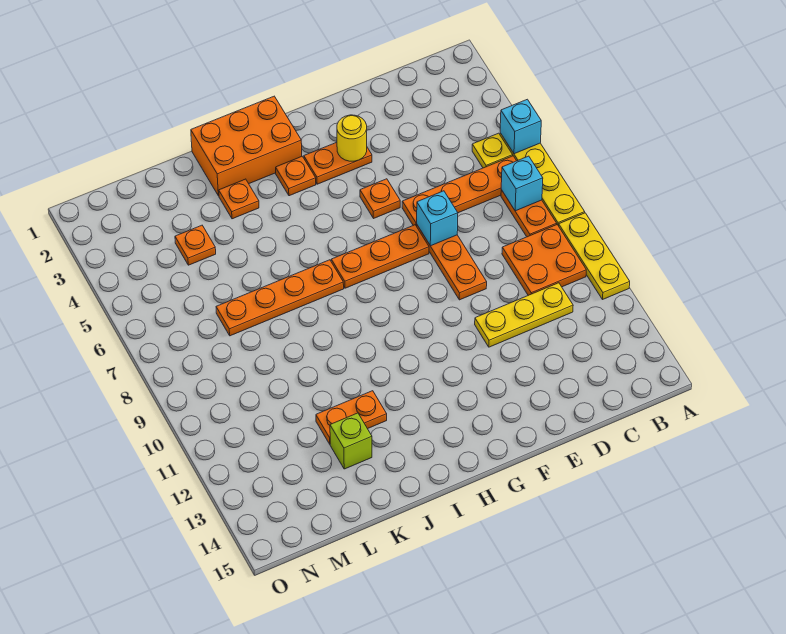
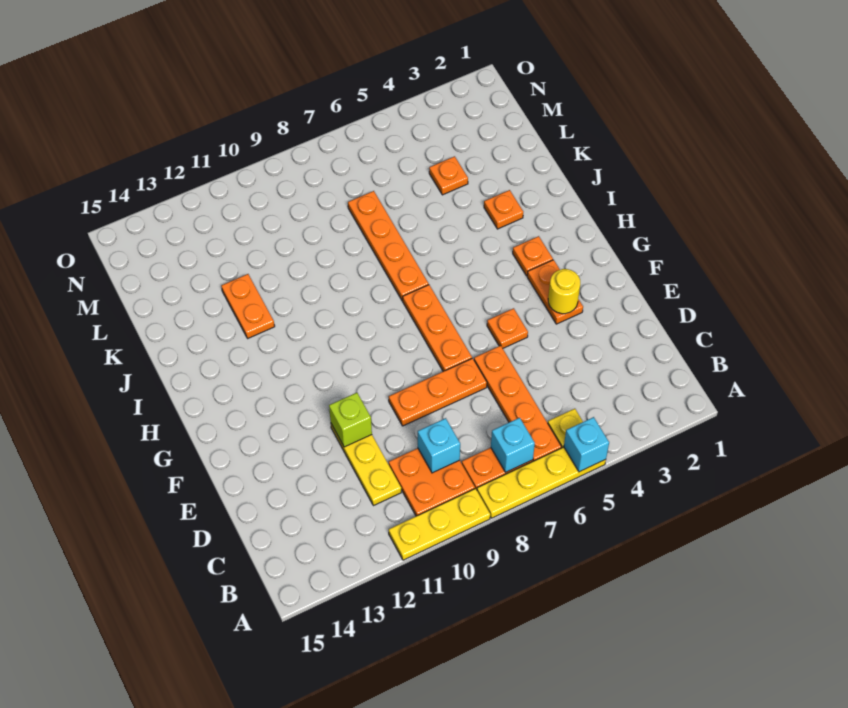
cyan 1x1 brick [417,191,458,246] -> cyan 1x1 brick moved to [418,418,460,473]
orange 2x3 brick [191,96,302,196] -> none
lime 1x1 brick [330,413,372,469] -> lime 1x1 brick moved to [329,393,372,447]

